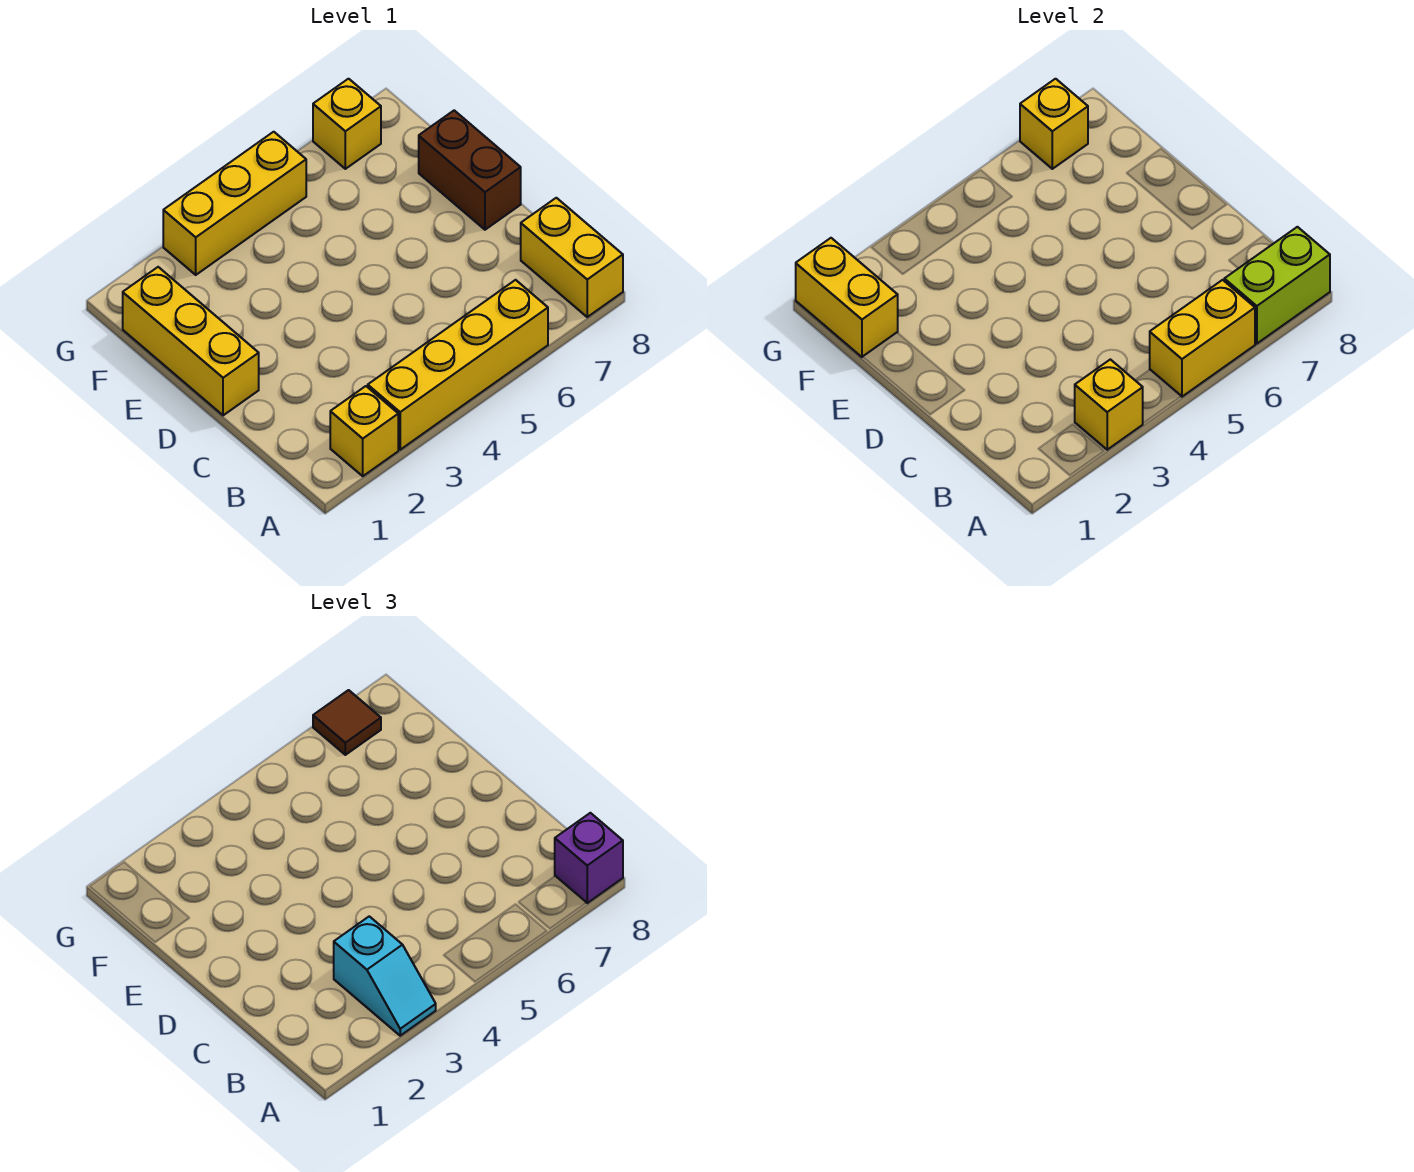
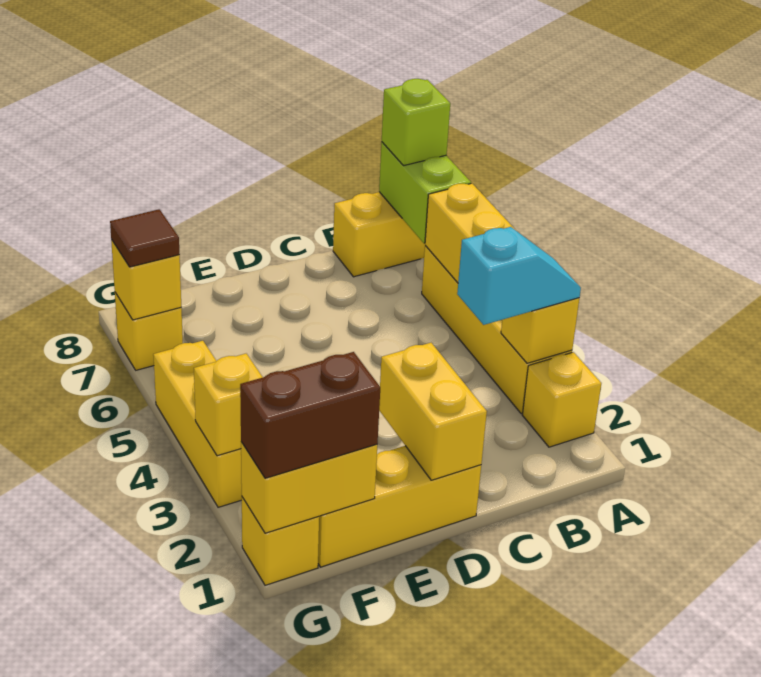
purple 1x1 brick [555,813,623,903] -> lime 1x1 brick [382,79,450,166]
none -> yellow 1x2 brick [379,343,487,480]
brown 1x2 brick [419,110,521,230] -> brown 1x2 brick moved to [240,352,380,478]
none -> yellow 1x1 brick [242,497,319,585]
none -> yellow 1x1 brick [194,354,263,456]

